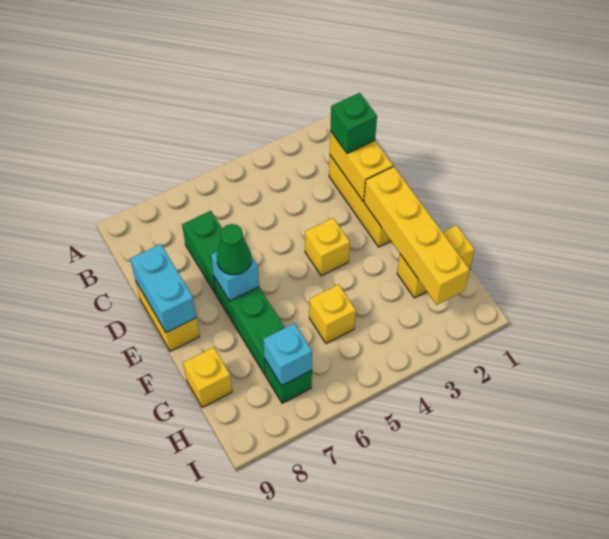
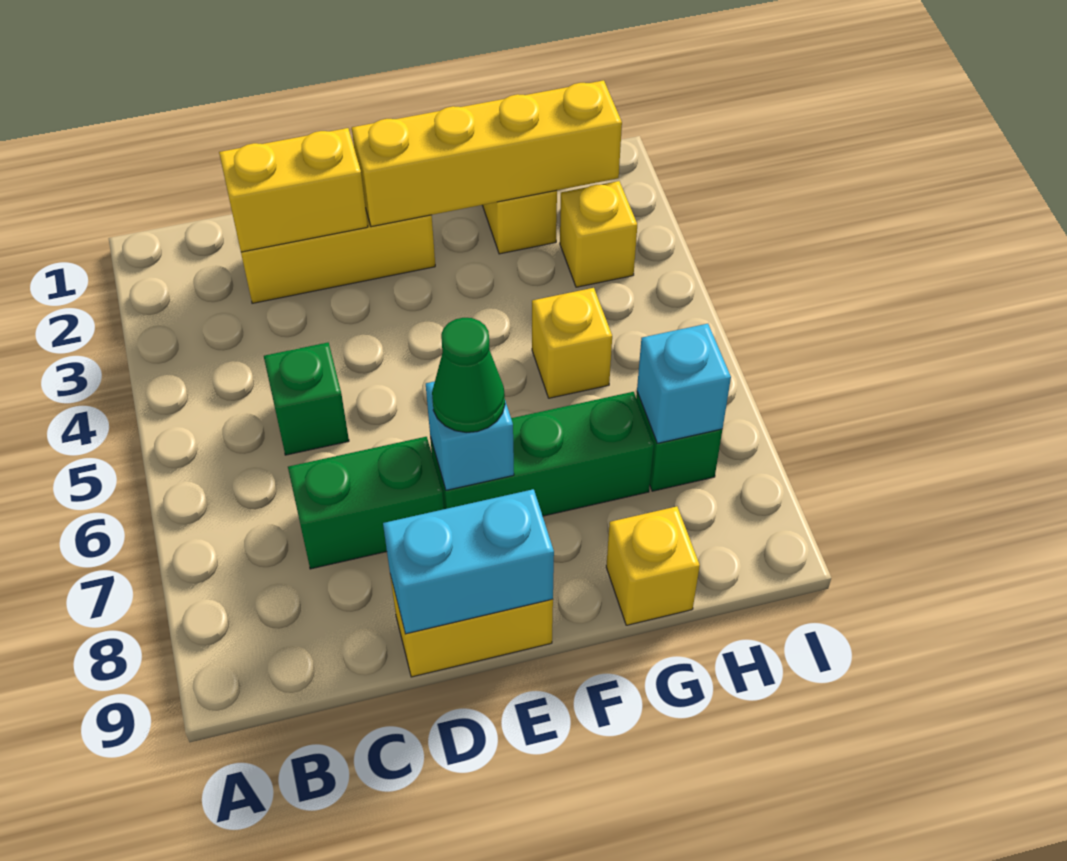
green 1x1 brick [330,93,377,153] -> green 1x1 brick moved to [264,343,349,455]
yellow 1x1 brick [305,218,350,276] -> yellow 1x1 brick moved to [560,181,637,287]

